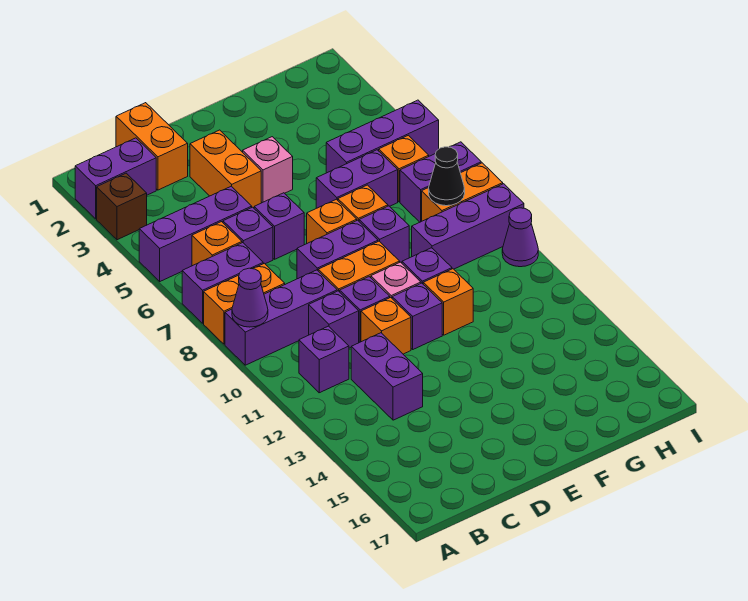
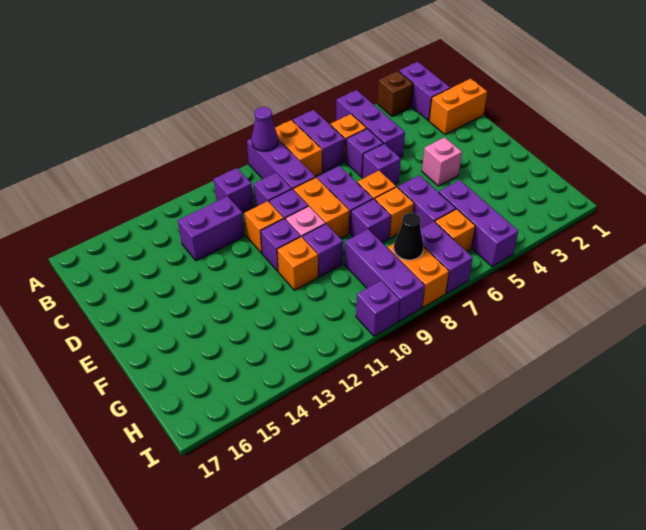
orange 1x2 brick [190,130,261,208] -> none
purple 1x1 cone [502,208,538,267] -> purple 1x1 brick [356,281,400,336]

